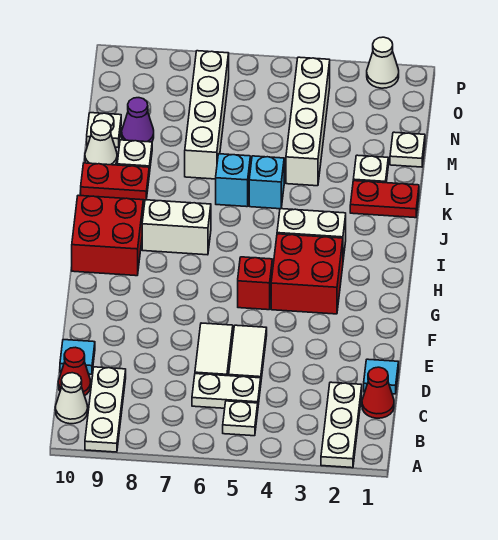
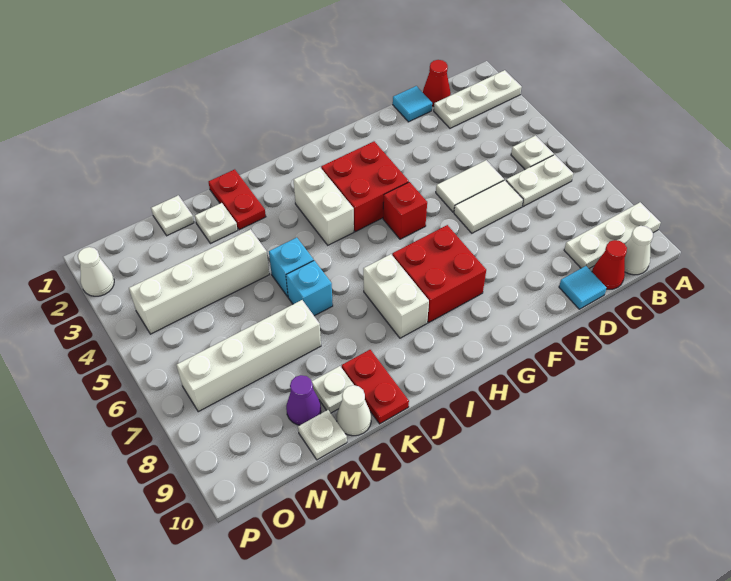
white 1x2 plate [192,374,261,408] -> white 1x2 plate turned to [506,155,573,207]
red 2x2 brick [72,195,143,276] -> red 2x2 brick moved to [392,225,486,323]

